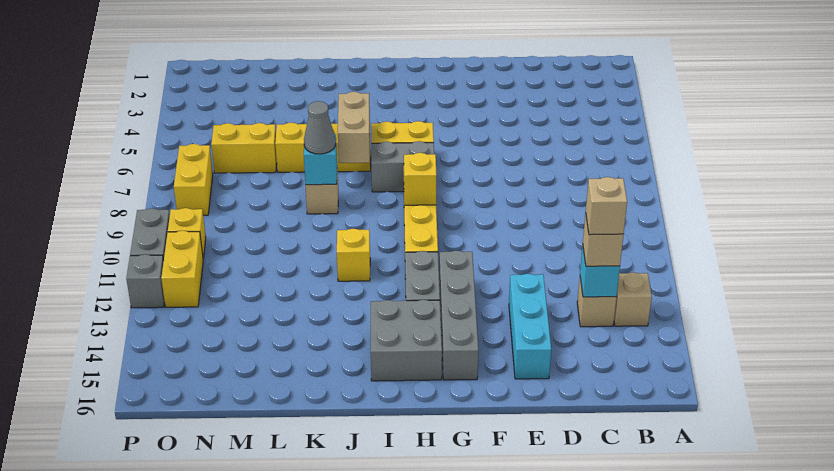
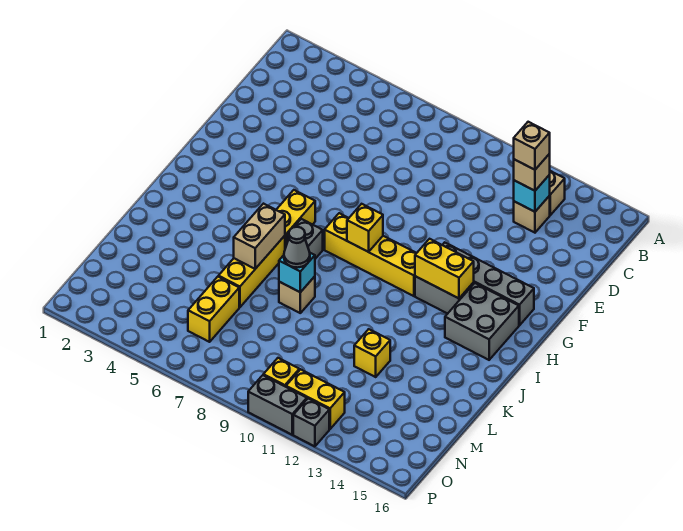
cyan 1x3 brick [509,274,551,379] -> none
grey 1x2 brick [371,141,434,192] -> grey 1x1 brick [287,219,323,259]
tan 1x2 brick [338,92,370,163] -> tan 1x2 brick turned to [234,204,285,269]
yellow 1x1 brick [337,229,370,281] -> yellow 1x1 brick moved to [354,329,390,377]
yellow 1x2 brick [174,144,213,215] -> yellow 1x2 brick moved to [415,239,474,298]

